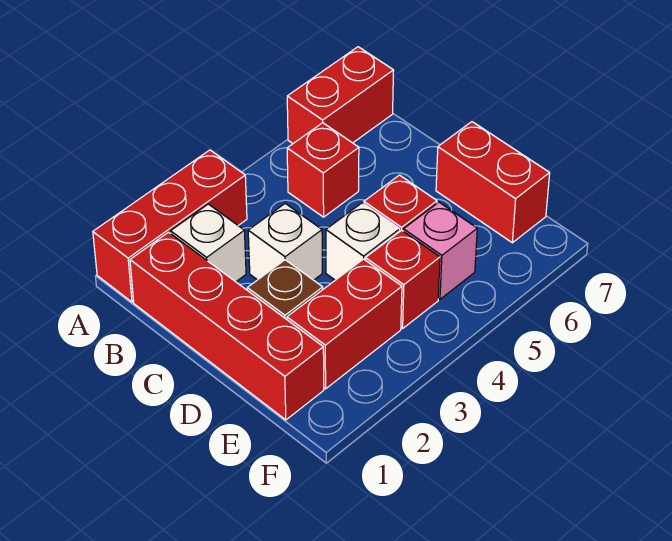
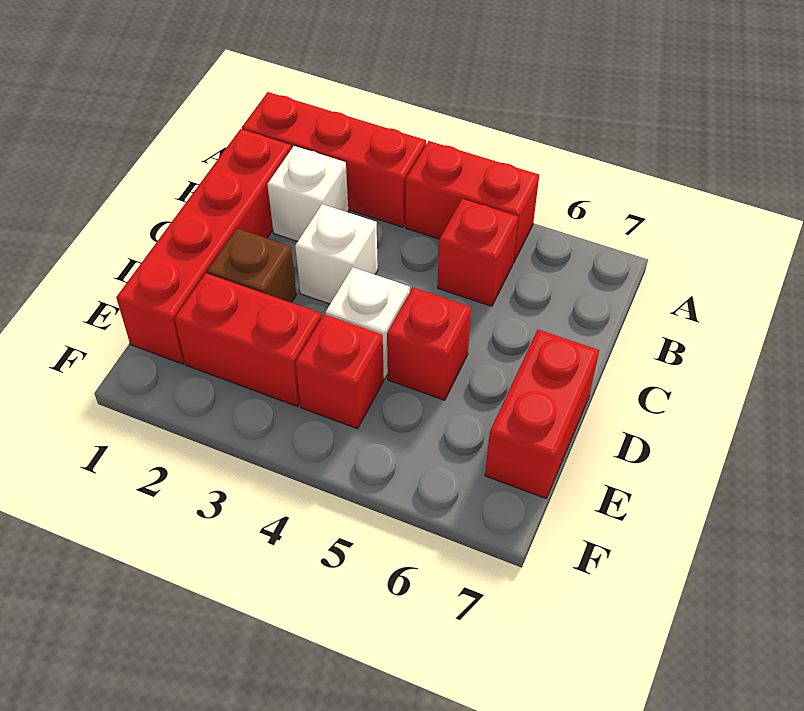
red 1x2 brick [287,47,394,143] -> red 1x2 brick moved to [406,141,539,263]
pink 1x1 brick [403,202,477,299] -> none

